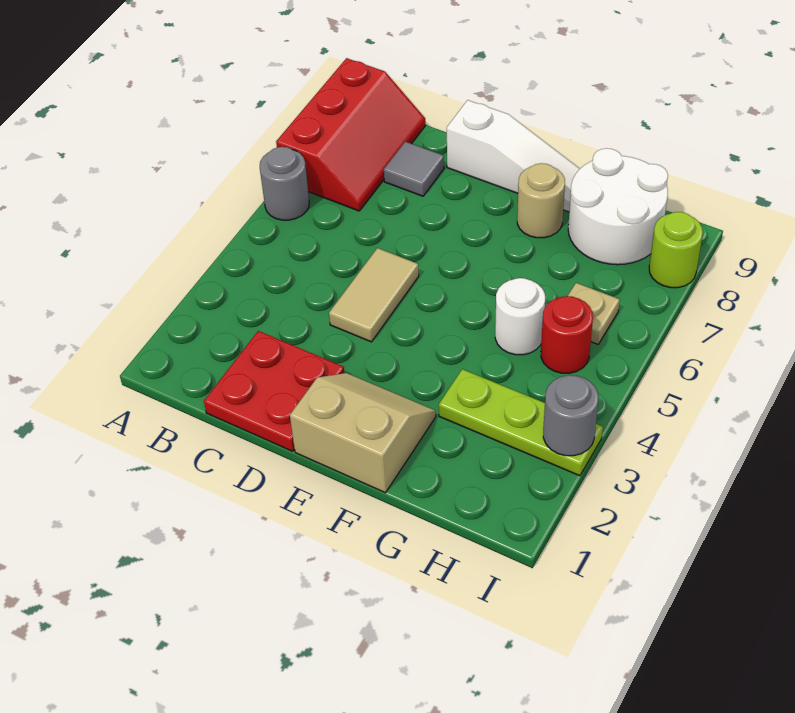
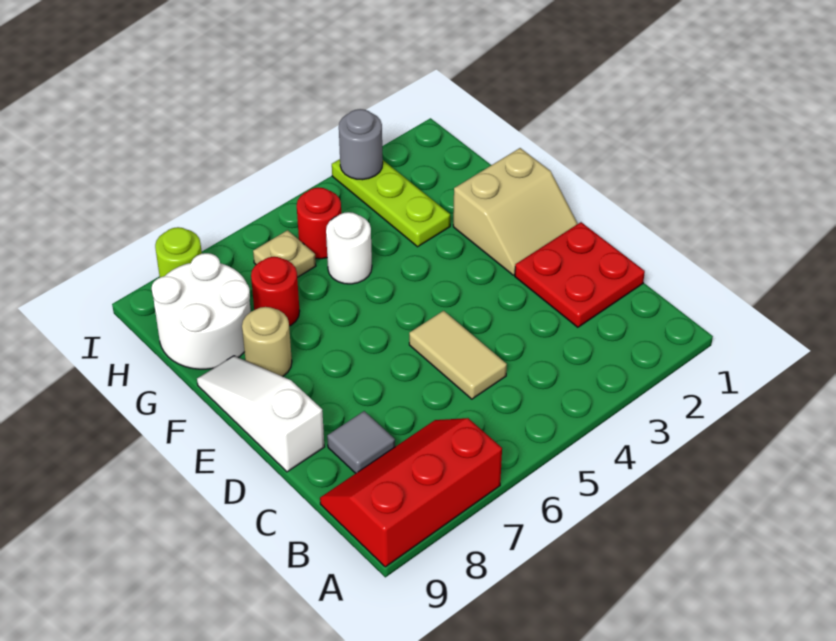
grey 1x1 round brick [260,147,309,220] -> none
tan 1x2 tile [329,248,419,342] -> tan 1x2 tile turned to [409,311,507,399]
tan 2x2 slope [290,373,436,493] -> tan 2x2 slope turned to [453,148,578,275]
none -> red 1x1 round brick [251,257,300,326]

